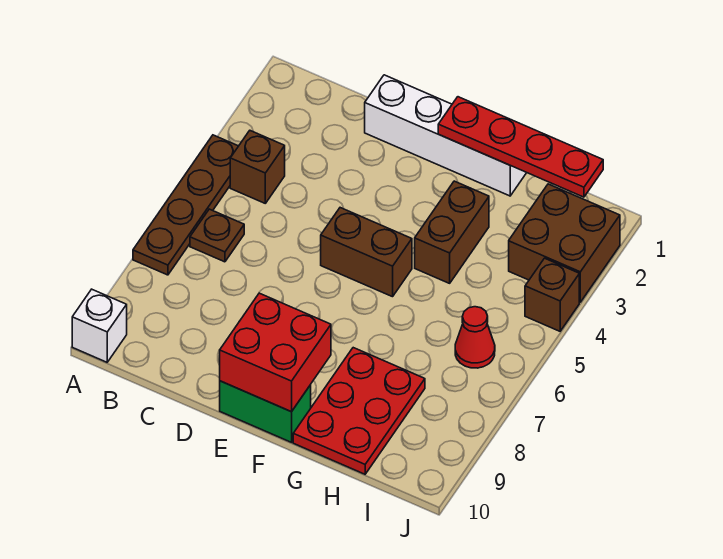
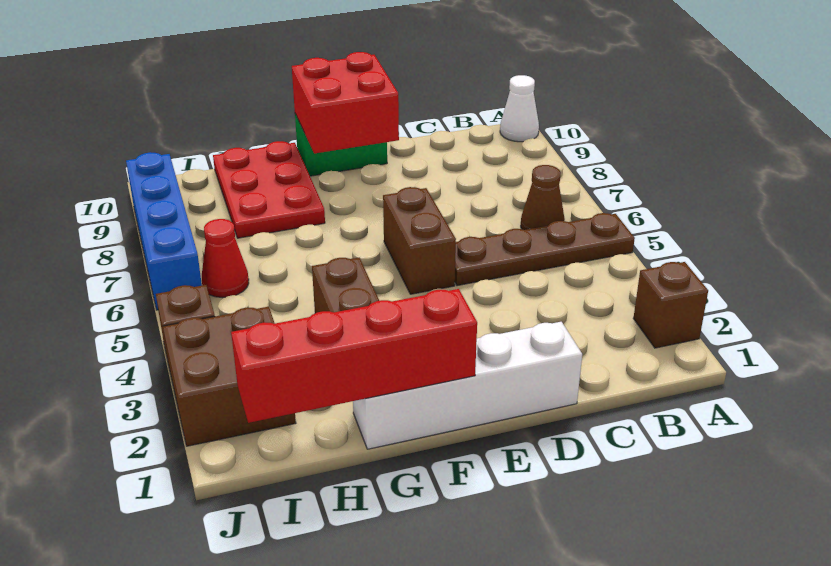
brown 1x4 plate [133,135,238,275] -> brown 1x4 plate turned to [455,213,635,286]
white 1x1 brick [72,289,127,362] -> white 1x1 cone [500,75,539,142]
brown 1x1 brick [230,131,285,203] -> brown 1x1 brick moved to [633,262,708,348]
brown 1x1 plate [190,209,244,262] -> brown 1x1 cone [521,165,565,230]
brown 1x2 brick [321,208,412,297] -> brown 1x2 brick turned to [383,187,456,294]
red 1x4 plate [438,97,603,197] -> red 1x4 brick [231,289,477,423]
none -> blue 1x4 brick [126,152,202,310]

